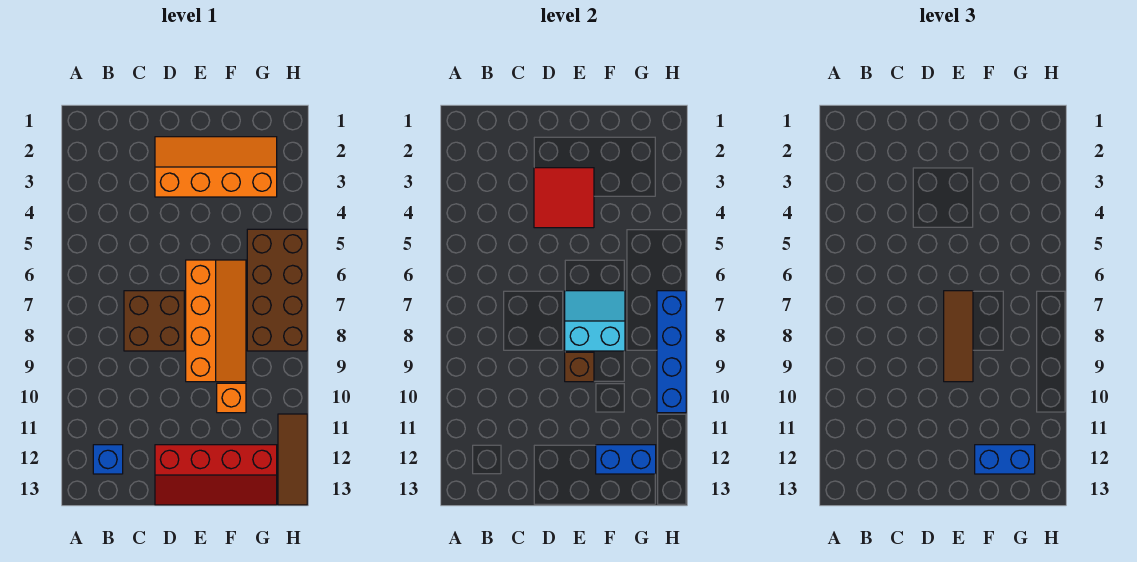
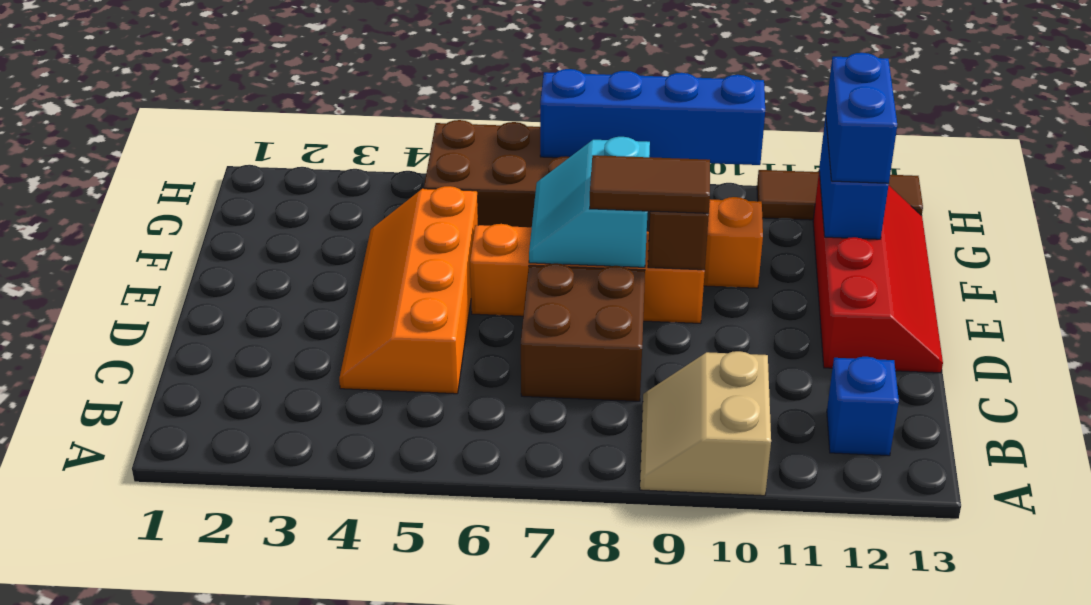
none -> tan 2x2 slope [640,351,771,496]
orange 2x4 slope [155,137,277,197] -> orange 2x4 slope moved to [339,186,478,394]
red 2x2 tile [534,168,594,228] -> none
brown 1x3 tile [944,291,973,382] -> brown 1x2 tile [590,155,710,213]

